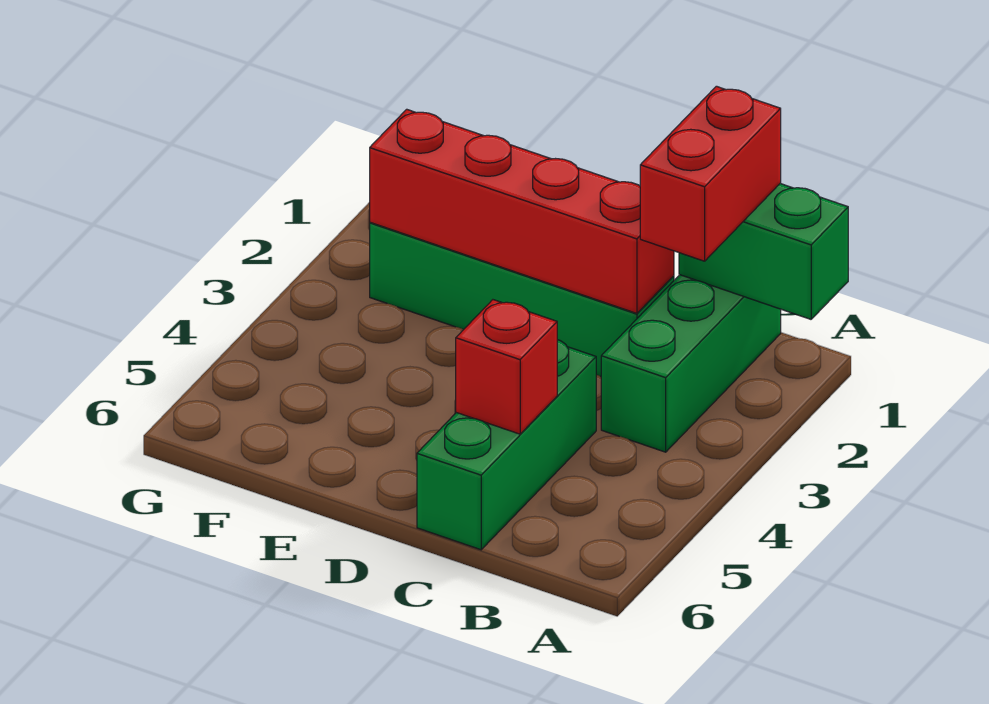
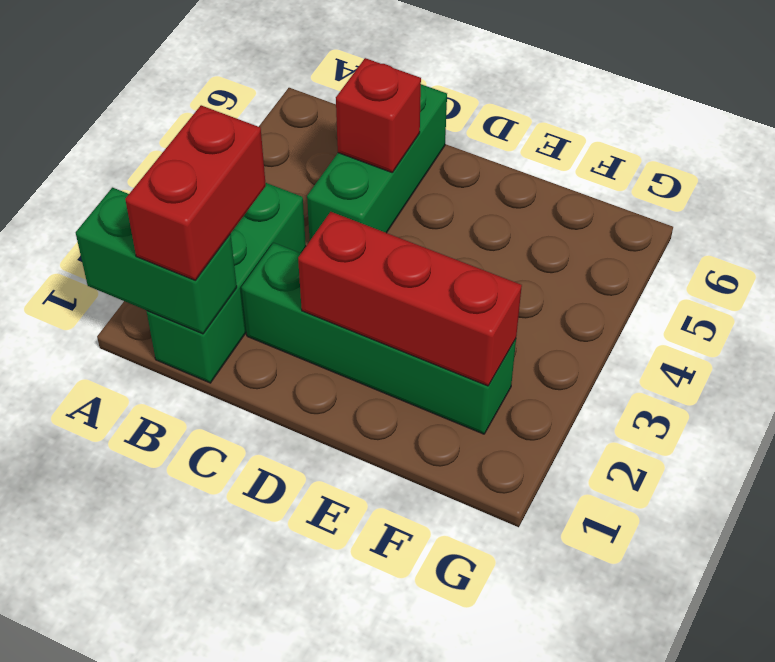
red 1x4 brick [370,109,674,313] -> red 1x3 brick [298,212,522,386]

